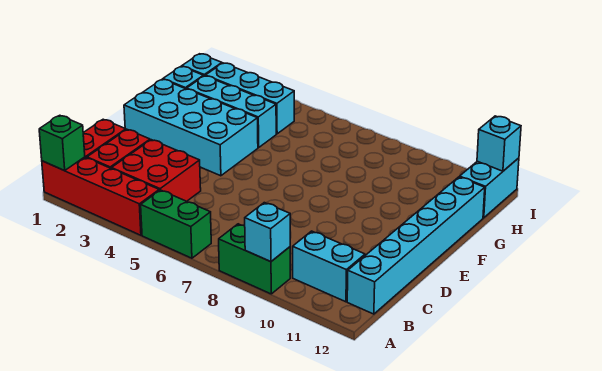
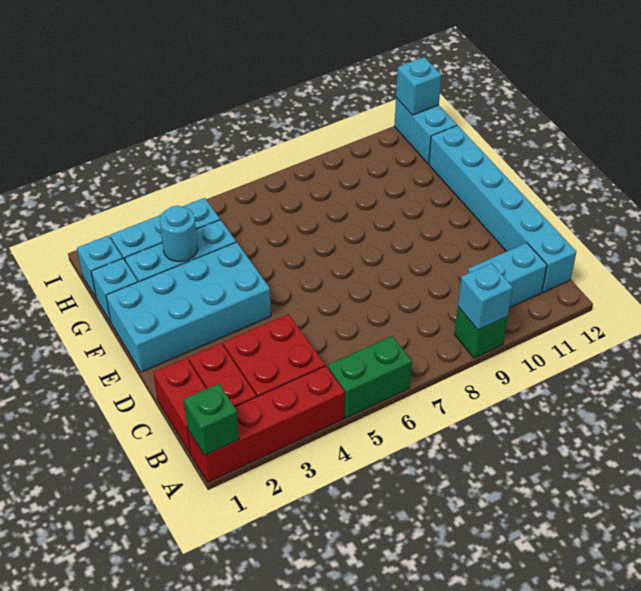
green 1x2 brick [219,224,290,294] -> green 1x1 brick [455,307,508,358]
none -> cyan 1x1 round brick [160,206,198,262]

